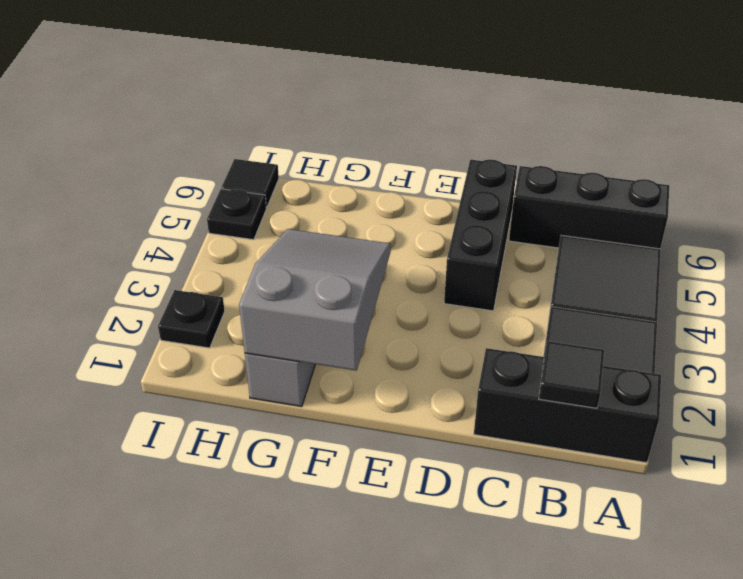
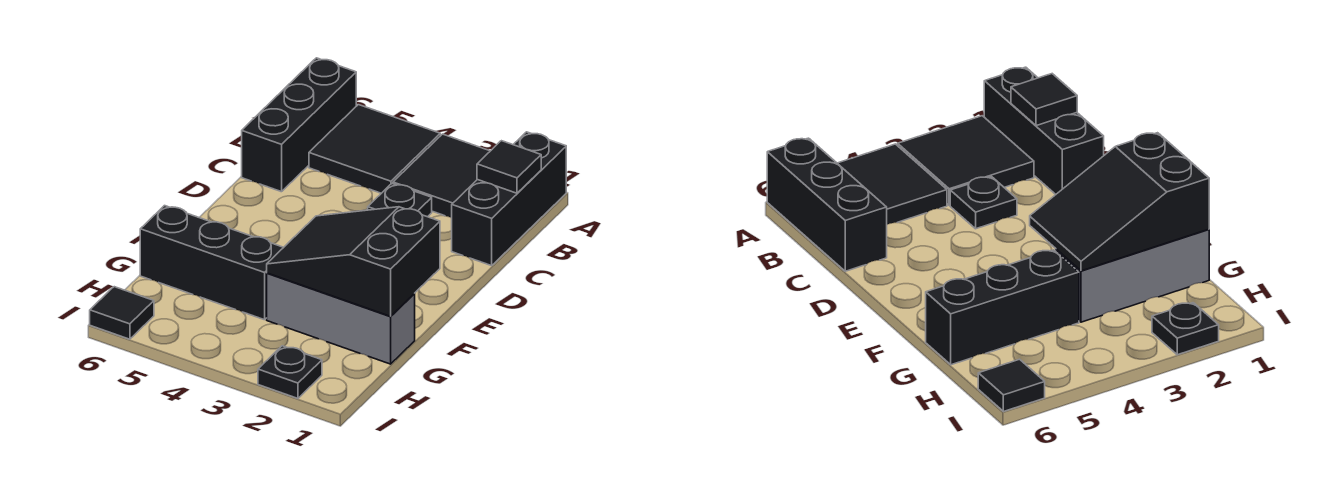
black 1x3 brick [444,160,517,311] -> black 1x3 brick moved to [140,206,284,320]
grey 2x3 slope [239,229,391,371] -> black 2x3 slope [267,207,440,316]
black 1x1 plate [207,189,266,240] -> black 1x1 plate moved to [368,184,432,217]

